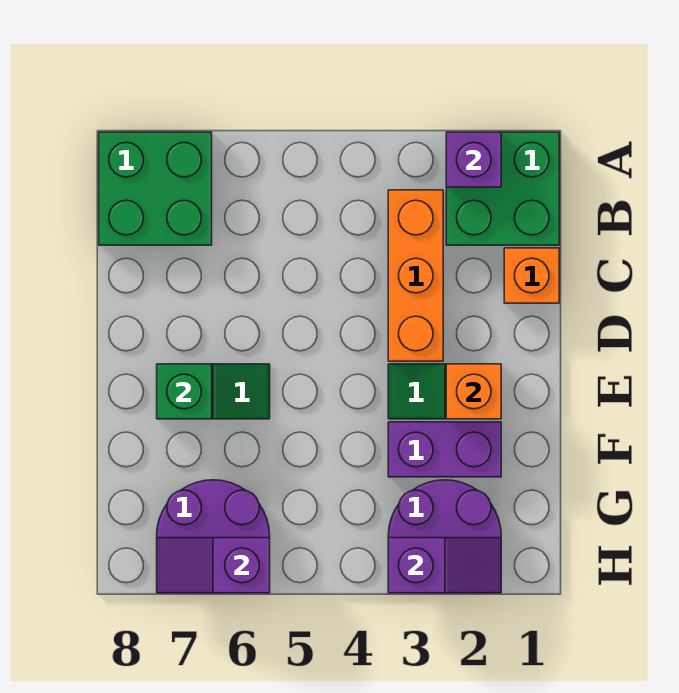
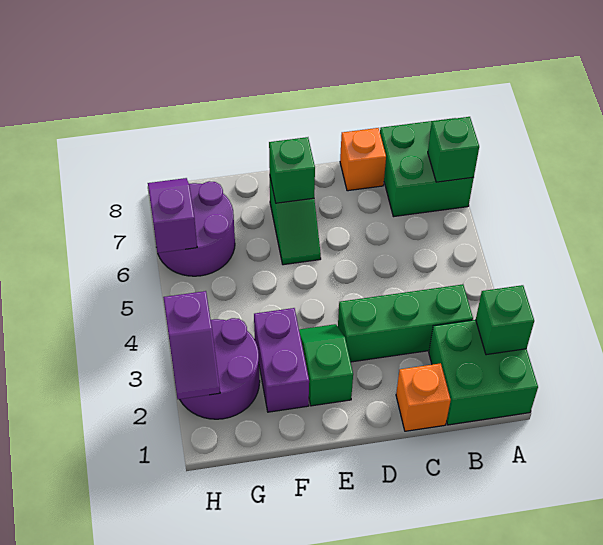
purple 1x1 brick [446,132,501,187] -> green 1x1 brick [476,285,534,355]
none -> green 1x1 brick [428,117,479,182]
orange 1x3 brick [388,190,443,361] -> green 1x3 brick [338,284,473,362]
orange 1x1 brick [446,364,501,419] -> orange 1x1 brick moved to [340,128,386,191]

